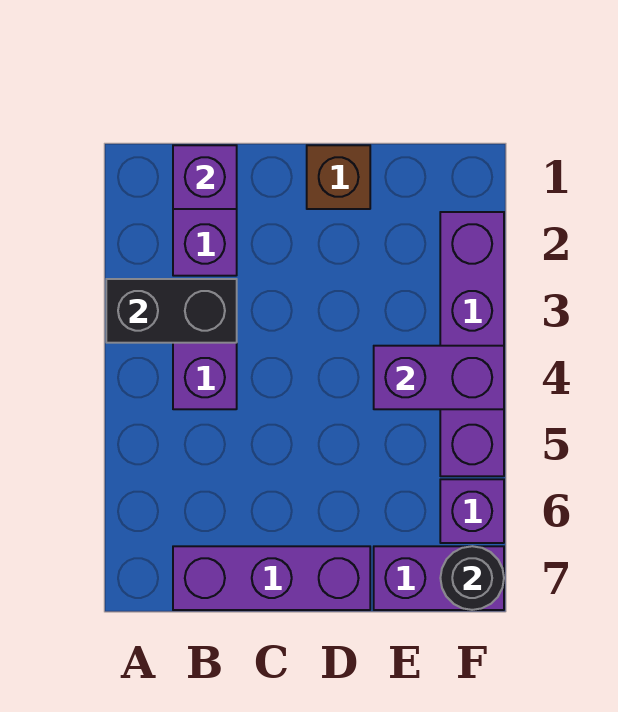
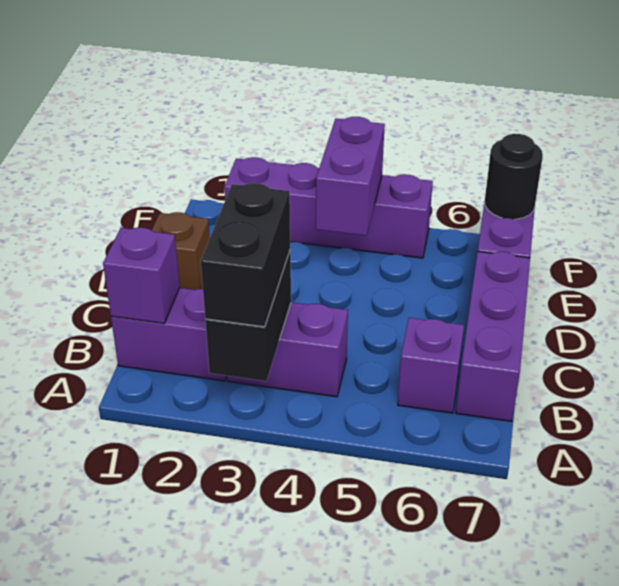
none -> black 1x2 brick [201,183,290,327]
purple 1x1 brick [440,479,504,543] -> purple 1x1 brick moved to [398,318,464,413]

